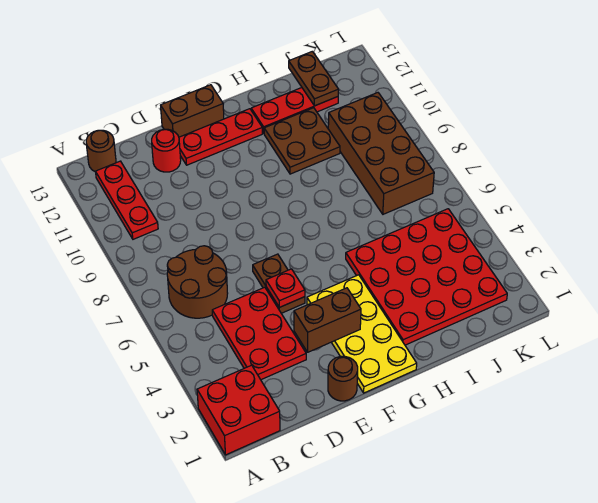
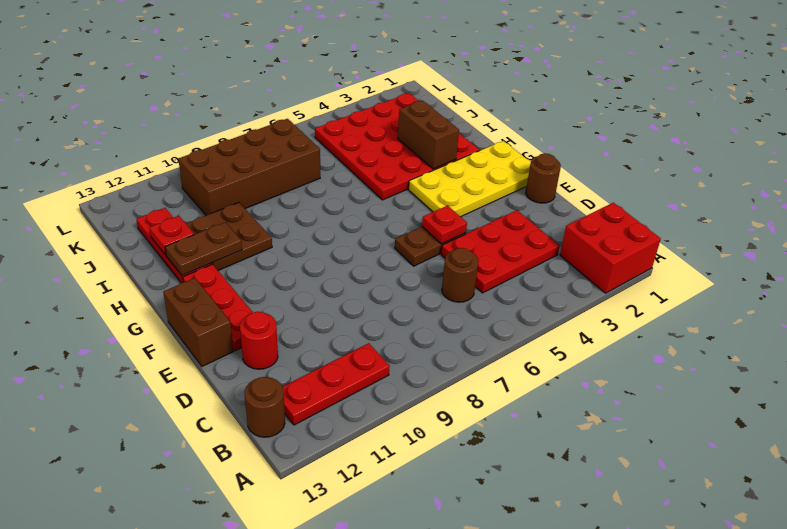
brown 2x2 round brick [167,246,228,318] -> brown 1x1 round brick [442,248,479,302]
brown 1x2 brick [294,288,361,352] -> brown 1x2 brick moved to [398,100,459,169]
none -> red 1x1 plate [150,216,194,255]
brown 1x2 plate [289,51,339,106] -> brown 1x2 plate moved to [165,222,242,275]

